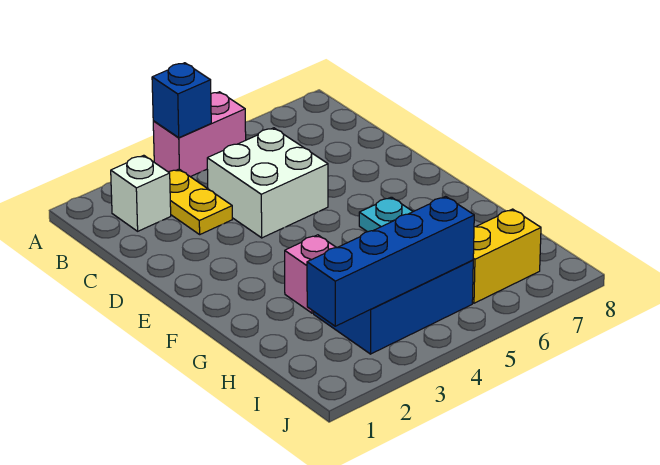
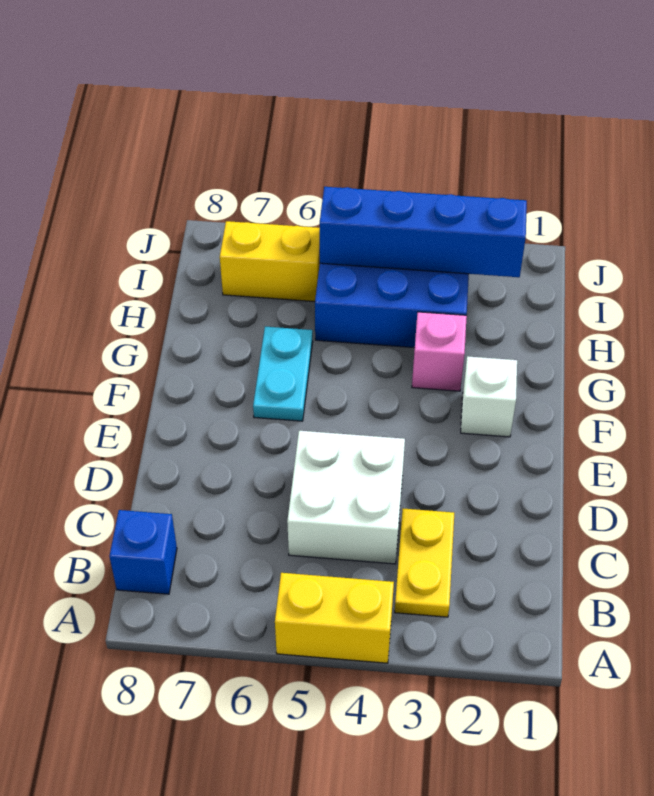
pink 1x2 brick [153,92,246,177] -> yellow 1x2 brick [275,573,394,663]
blue 1x1 brick [152,63,211,138] -> blue 1x1 brick moved to [110,510,177,594]
white 1x1 brick [111,155,171,231] -> white 1x1 brick moved to [461,356,517,437]

